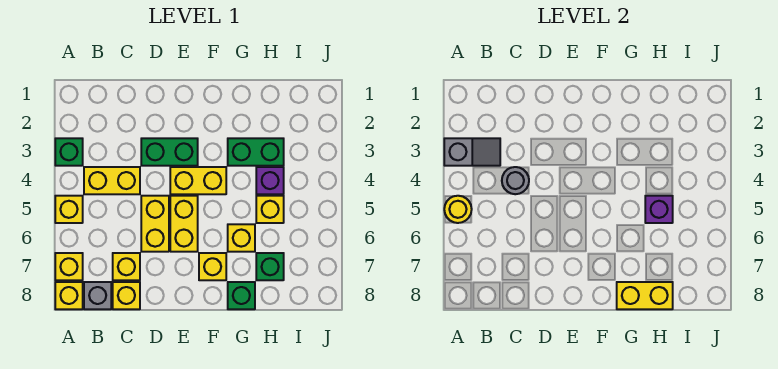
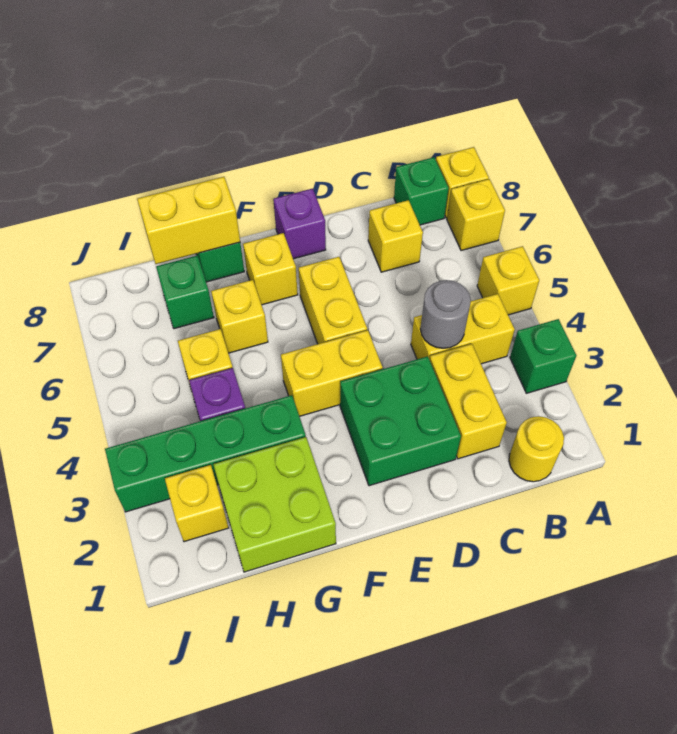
grey 1x2 slope [444,138,500,166] -> none
yellow 1x1 round brick [444,196,472,223] -> yellow 1x1 round brick moved to [509,416,564,482]
grey 1x1 brick [84,282,111,309] -> green 1x1 brick [394,157,449,225]
yellow 1x1 brick [113,282,140,309] -> yellow 1x1 brick moved to [165,465,229,542]
green 1x2 brick [141,138,198,166] -> green 2x2 brick [340,356,461,486]
yellow 1x2 brick [141,196,169,252] -> yellow 1x2 brick moved to [429,344,507,459]
none -> lime 2x2 brick [213,437,336,572]
green 1x2 brick [228,138,284,166] -> green 1x4 brick [105,395,306,512]
purple 1x1 brick [645,196,673,223] -> purple 1x1 brick moved to [273,189,326,259]

